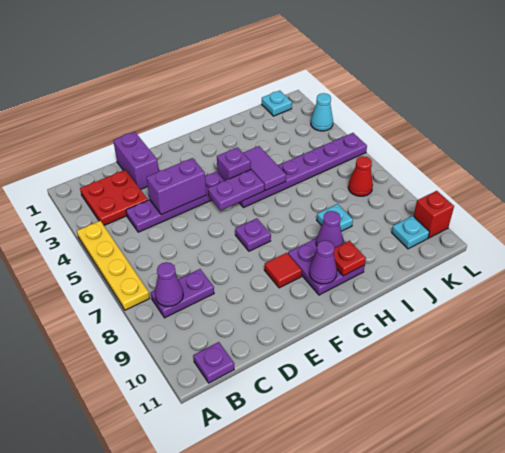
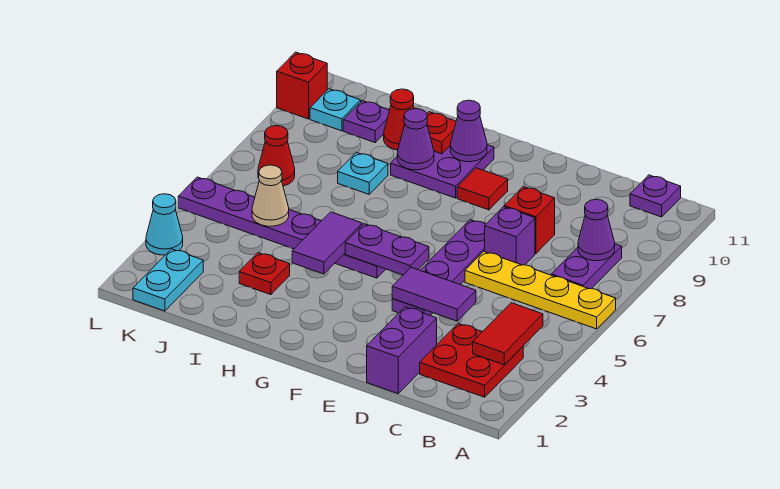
yellow 1x4 plate [77,221,150,310] -> yellow 1x4 plate turned to [465,252,616,329]
none -> red 1x2 tile [473,303,543,365]
purple 1x2 plate [151,269,214,318] -> purple 1x2 plate turned to [551,244,622,289]
purple 1x4 plate [126,172,224,232] -> purple 1x4 plate turned to [392,220,486,315]
purple 1x2 brick [147,158,206,215] -> purple 1x2 tile [392,267,476,321]
none -> red 1x1 brick [504,187,555,253]
purple 1x1 plate [235,218,271,251] -> purple 1x1 plate moved to [343,101,389,143]
purple 1x1 brick [217,147,251,181] -> purple 1x1 brick moved to [485,207,535,265]
none -> red 1x1 plate [239,253,290,295]
none -> red 1x1 cone [384,89,414,150]
none -> tan 1x1 cone [252,165,289,226]
cyan 1x1 plate [262,91,292,116] -> cyan 1x2 plate [133,249,203,311]

